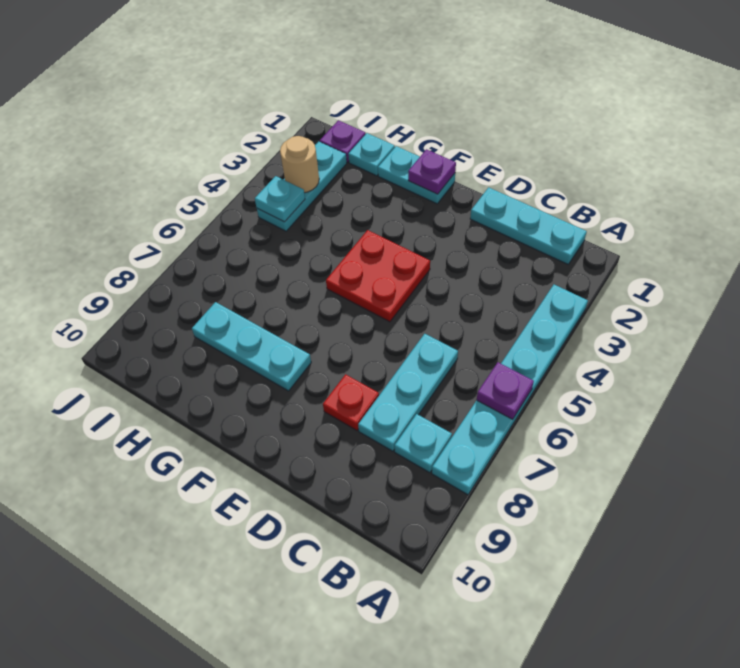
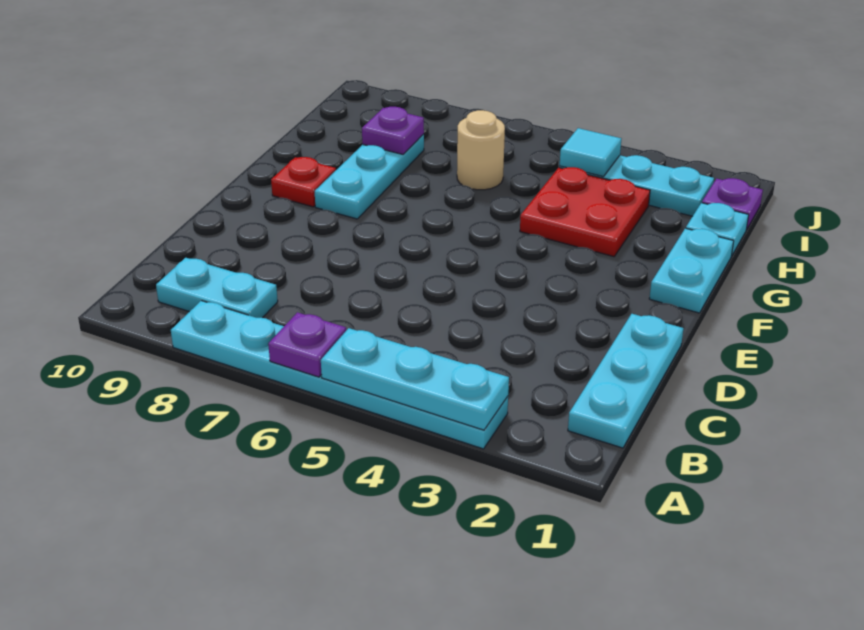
cyan 1x1 plate [395,414,452,473] -> cyan 1x2 plate [156,258,278,318]
cyan 1x3 plate [358,334,458,451] -> cyan 1x3 plate moved to [321,328,509,430]
red 1x1 plate [323,374,379,430] -> red 1x1 plate moved to [271,157,336,207]
red 2x2 plate [326,230,430,322] -> red 2x2 plate moved to [520,167,650,257]
purple 1x1 plate [408,149,456,194] -> purple 1x1 plate moved to [362,107,424,154]
tan 1x1 round brick [280,136,319,193] -> tan 1x1 round brick moved to [457,110,505,190]
cyan 1x1 plate [255,176,305,222] -> cyan 1x1 tile [560,128,621,177]

